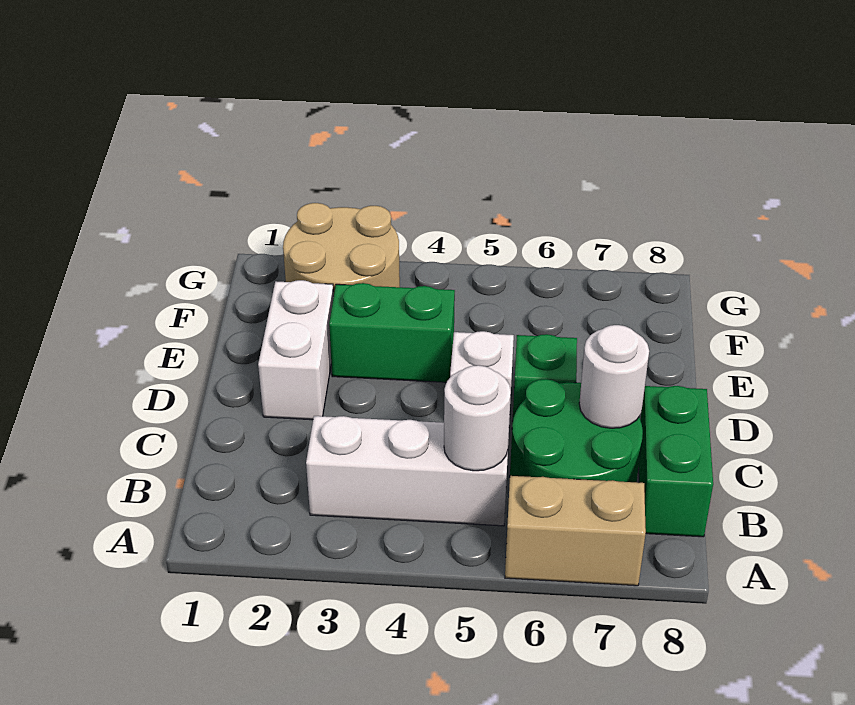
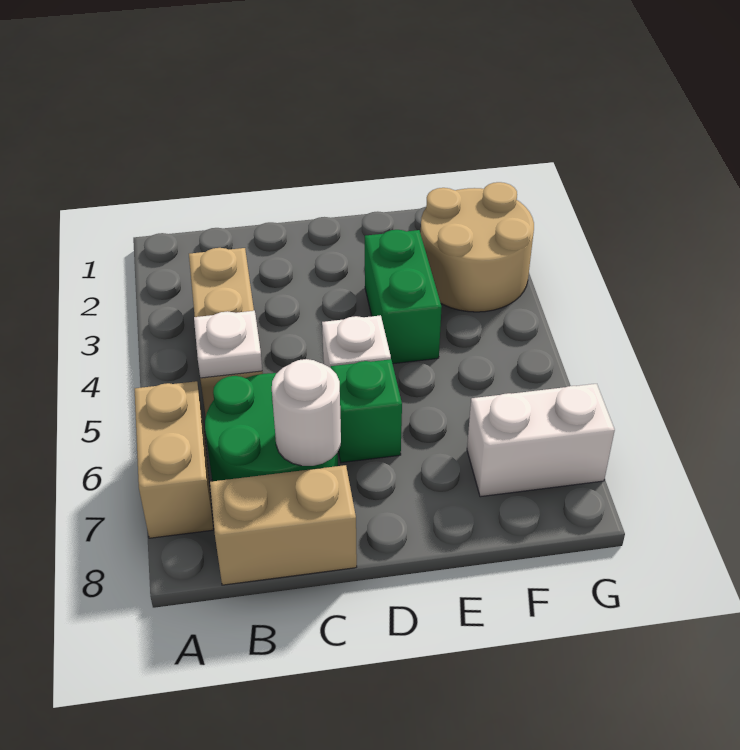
white 1x3 brick [306,416,508,526] -> tan 1x3 brick [189,248,263,416]
white 1x1 round brick [444,365,511,471] -> white 1x1 plate [194,311,262,378]
green 1x2 brick [639,386,713,537] -> tan 1x2 brick [210,465,357,585]
white 1x2 brick [258,280,334,420] -> white 1x2 brick moved to [467,384,615,497]

